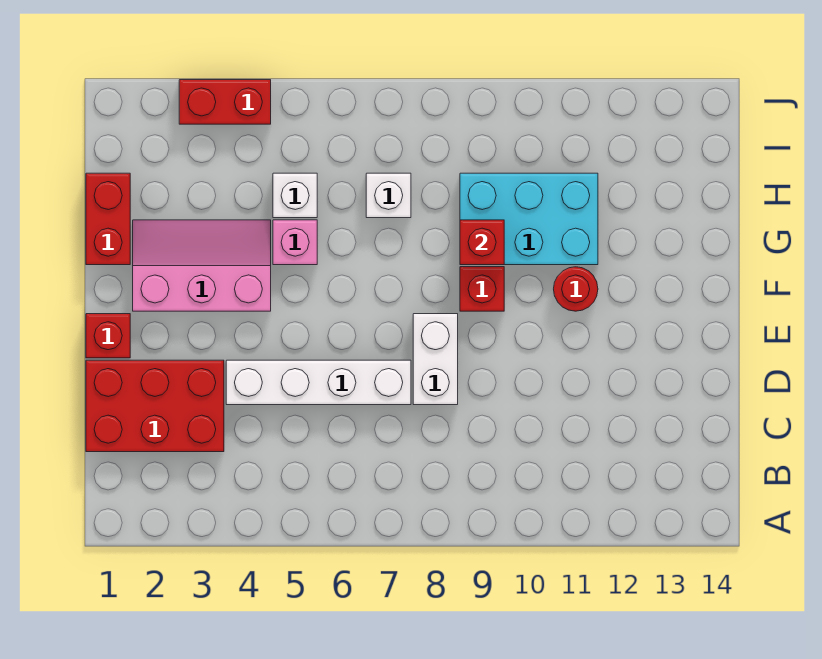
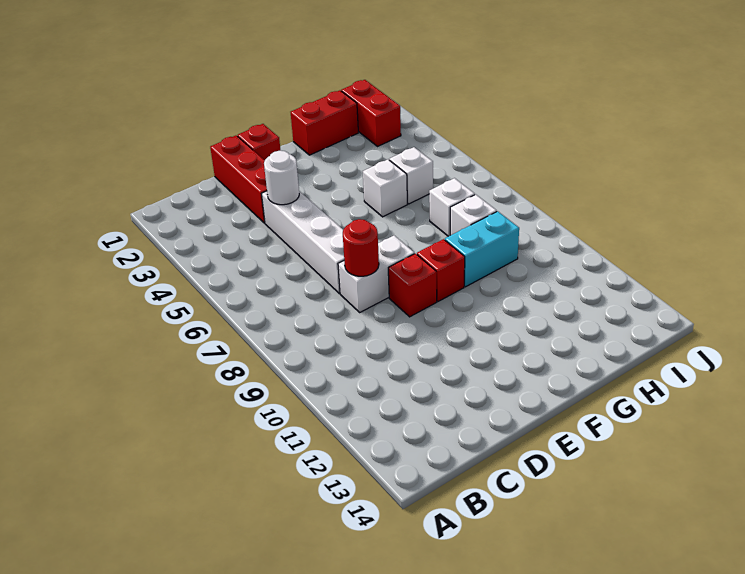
red 2x3 brick [86,360,224,452] -> red 1x3 brick [210,136,267,223]
none -> white 1x1 round brick [264,151,299,205]
pink 2x3 slope [133,220,271,311] -> none
red 1x1 round brick [554,267,598,311] -> red 1x1 round brick moved to [343,219,379,276]
pink 1x1 brick [273,220,317,265] -> white 1x1 brick [363,159,407,217]
cyan 2x3 brick [460,173,598,265] -> cyan 1x2 brick [445,211,519,287]
red 1x1 brick [460,220,504,265] -> red 1x1 brick moved to [388,254,437,317]
none -> white 1x1 brick [450,195,497,235]
red 1x2 brick [179,80,271,124] -> red 1x2 brick moved to [341,80,401,146]

